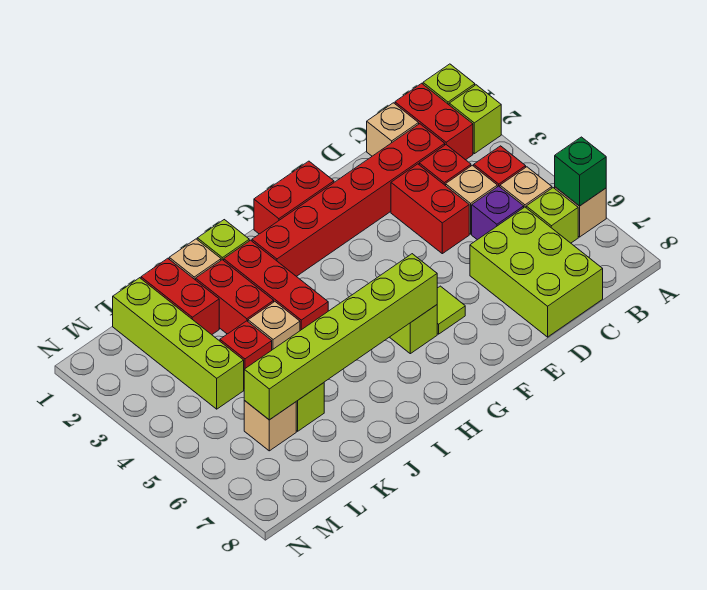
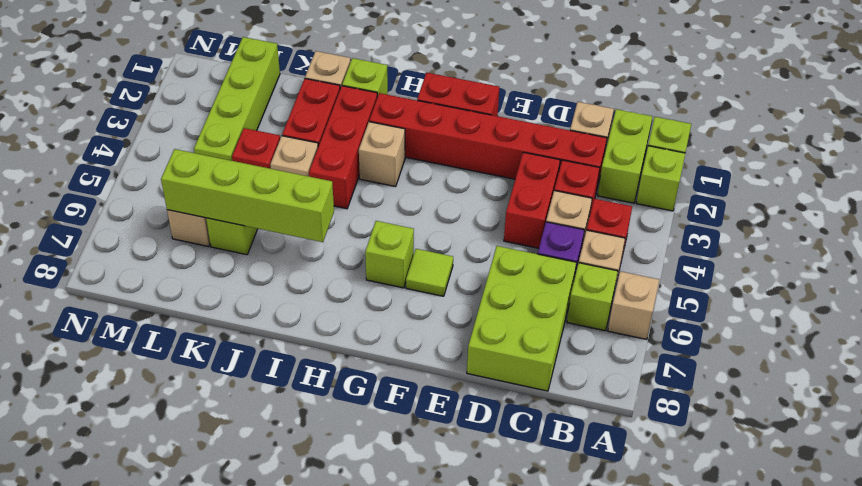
green 1x1 brick [555,137,606,206] -> none
red 1x2 brick [395,83,473,160] -> lime 1x2 brick [598,109,653,203]
lime 1x6 brick [244,254,437,420] -> lime 1x4 brick [161,149,334,242]
none -> tan 1x1 brick [359,122,405,187]
red 1x2 brick [141,258,219,335] -> none

